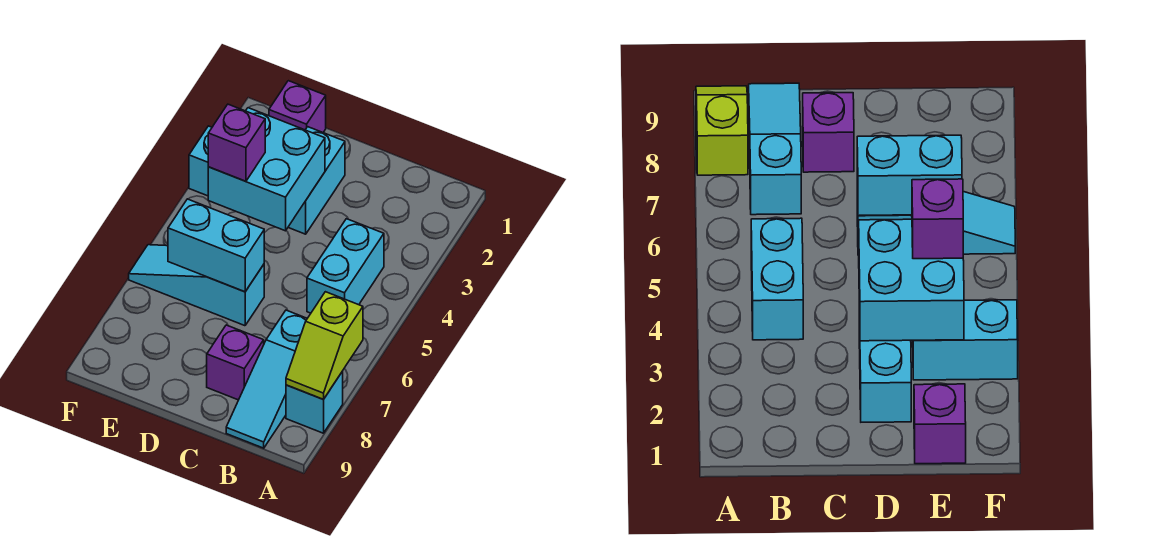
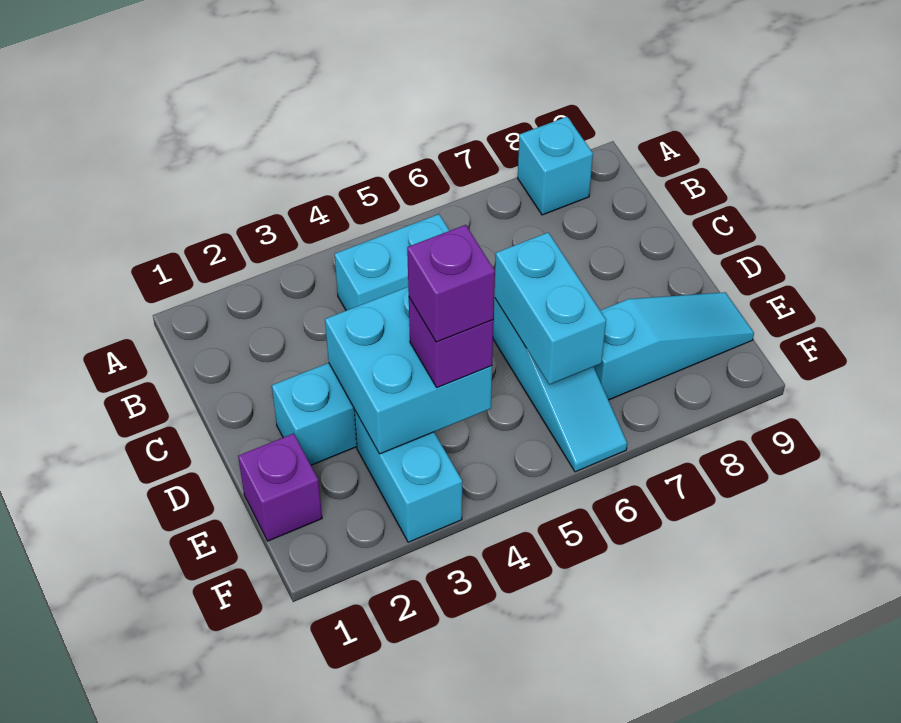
lime 1x2 slope [286,292,363,399] -> none
cyan 1x3 slope [226,310,307,448] -> cyan 1x3 slope moved to [594,292,754,400]
purple 1x1 brick [207,325,264,400] -> purple 1x1 brick moved to [407,225,495,342]

